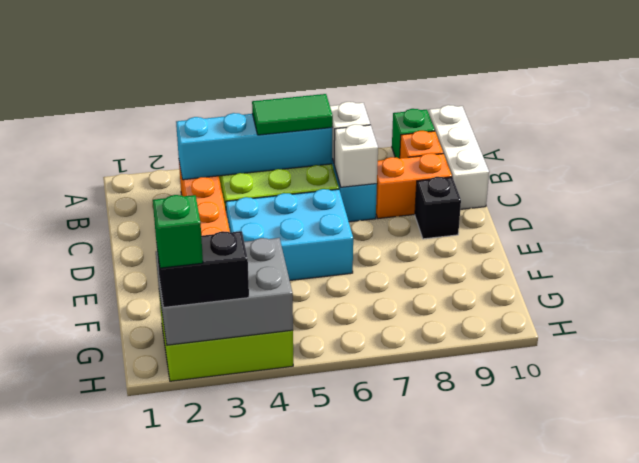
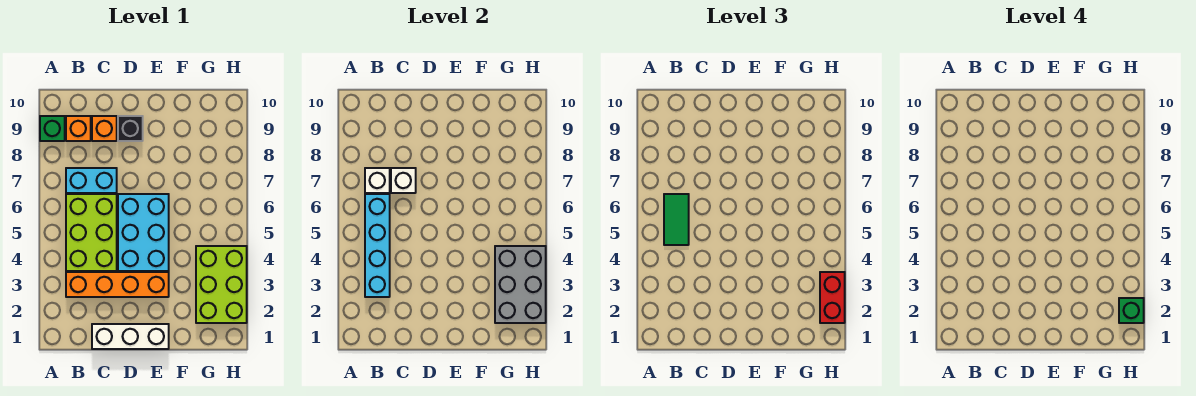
white 1x3 brick [429,105,489,209] -> white 1x3 brick moved to [92,324,169,349]
orange 1x2 brick [376,153,452,219] -> orange 1x1 brick [92,116,117,141]
black 1x2 brick [156,231,249,307] -> red 1x2 brick [820,272,845,323]

